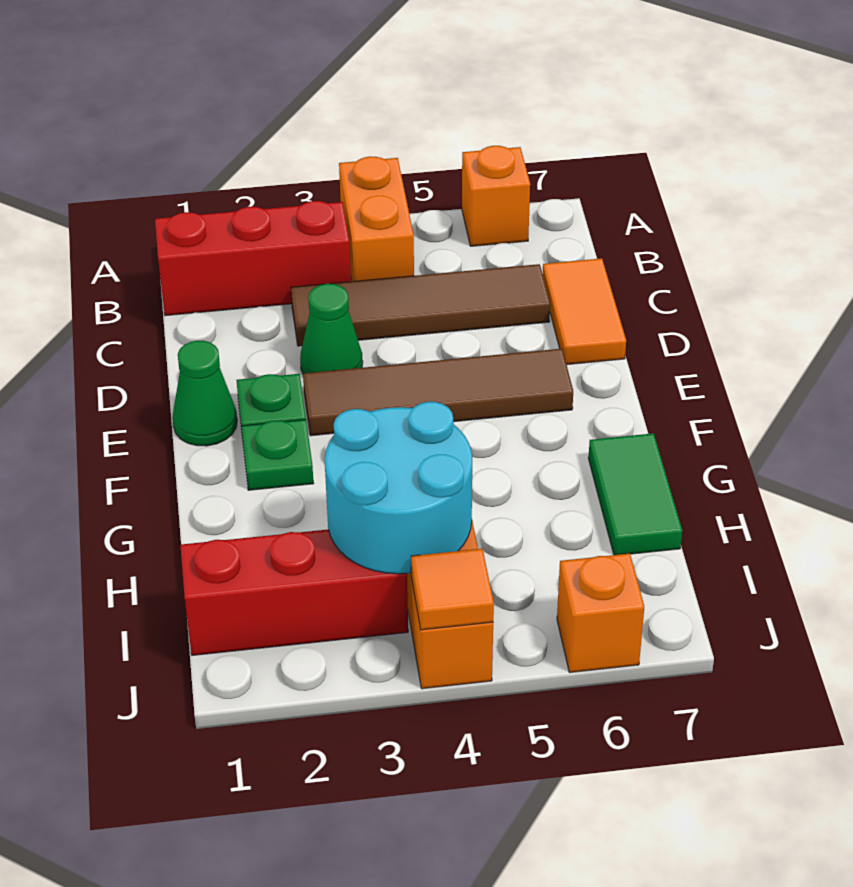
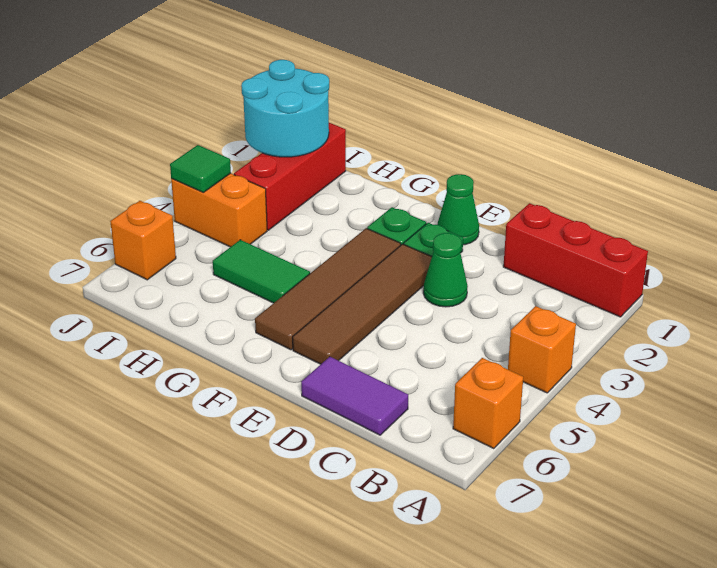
orange 1x2 brick [339,156,414,281] -> orange 1x1 brick [508,306,576,393]
red 1x3 brick [155,201,351,316] -> red 1x3 brick turned to [503,203,648,317]
brown 1x4 tile [291,264,550,346] -> brown 1x4 tile moved to [255,228,401,350]
orange 1x2 tile [543,258,626,365] -> purple 1x2 tile [301,357,408,435]
green 1x2 tile [588,433,682,555] -> green 1x2 tile moved to [213,240,310,303]
cyan 2x2 round brick [325,402,472,574] -> cyan 2x2 round brick moved to [241,60,329,157]
orange 1x1 tile [411,549,494,630] -> green 1x1 tile [170,145,231,192]

